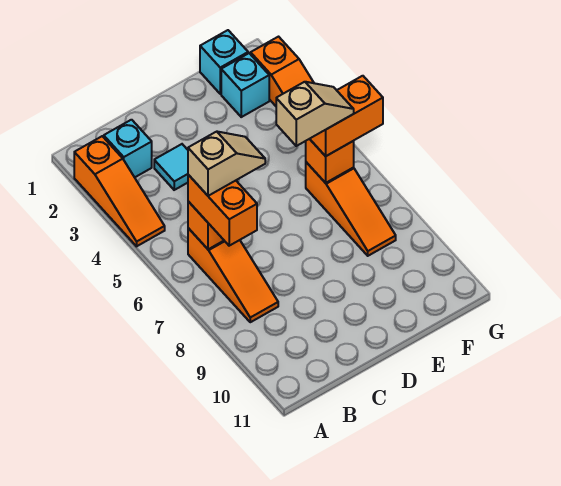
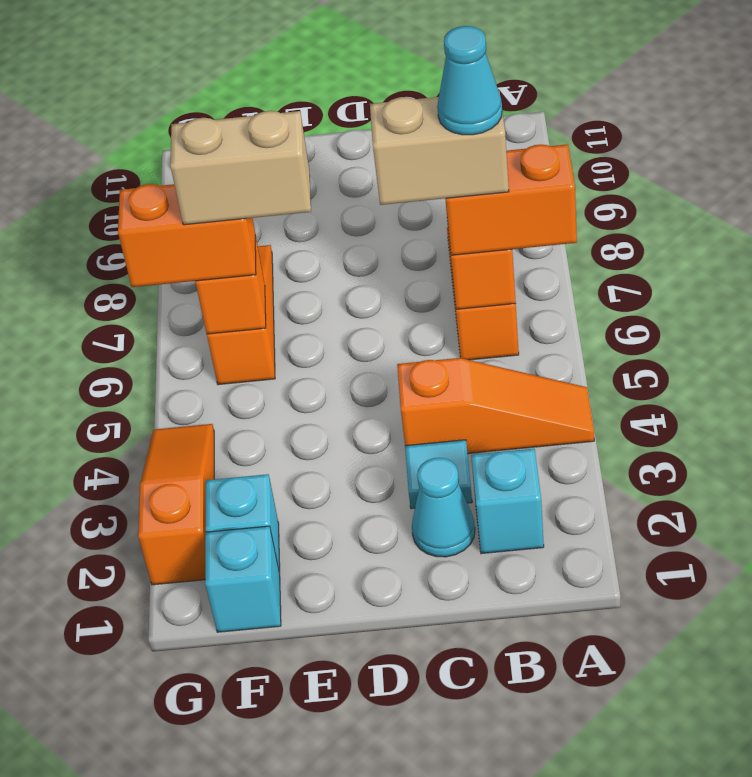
orange 1x3 slope [74,136,165,246] -> orange 1x3 slope turned to [397,358,594,454]
orange 1x2 brick [188,175,257,246] -> orange 1x2 brick turned to [445,144,577,255]
tan 1x2 slope [188,132,265,196] -> tan 1x2 brick [370,91,509,205]
none -> cyan 1x1 cone [437,26,502,135]
none -> cyan 1x1 cone [412,458,475,557]
tan 1x2 slope [276,82,354,146] -> tan 1x2 brick [170,111,311,225]

